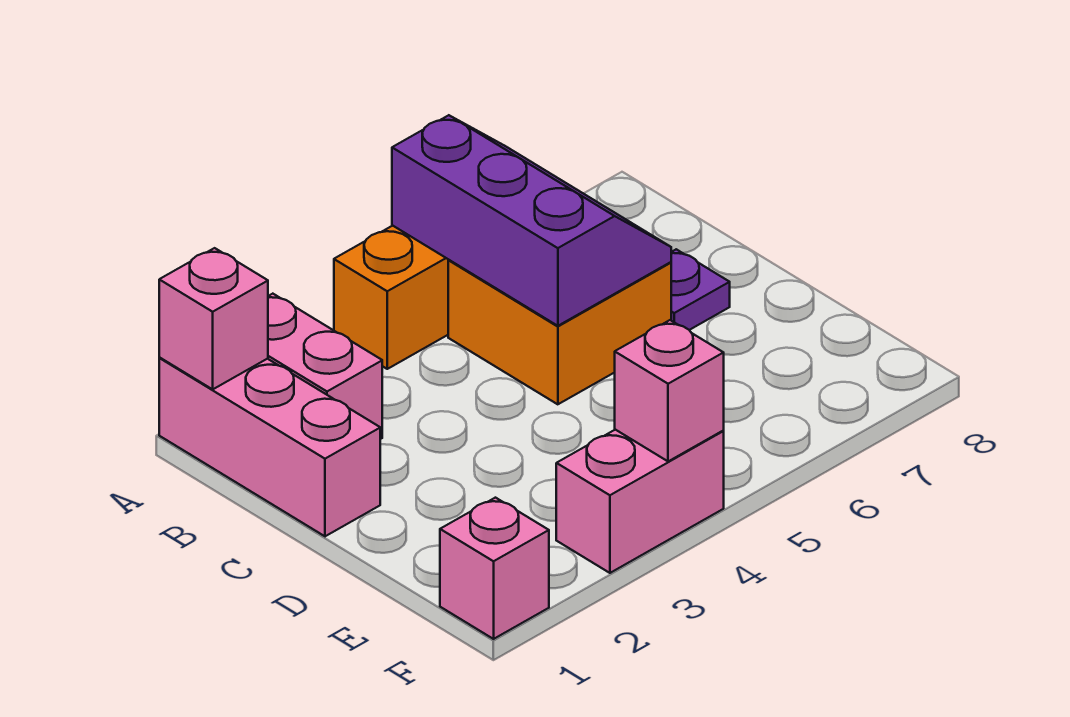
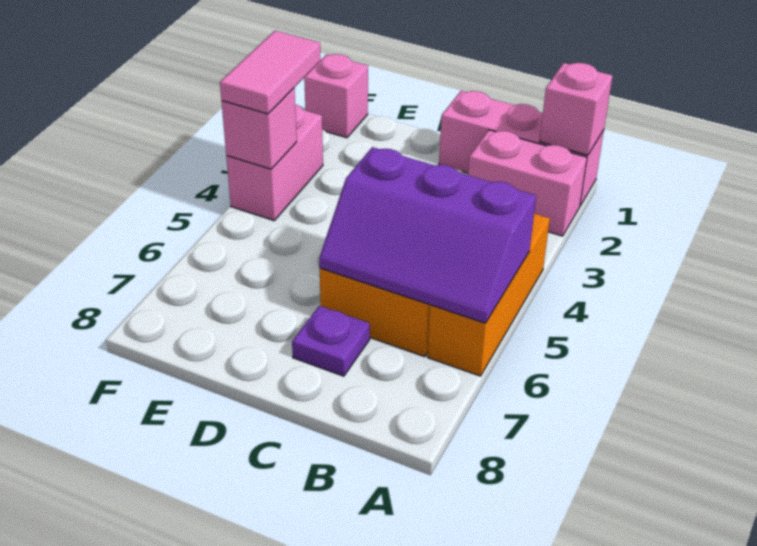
none -> pink 1x2 tile [220,31,321,114]

